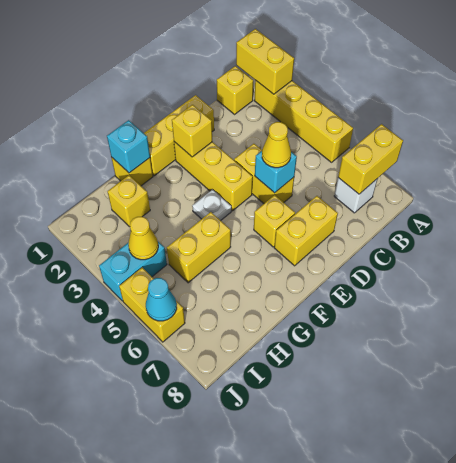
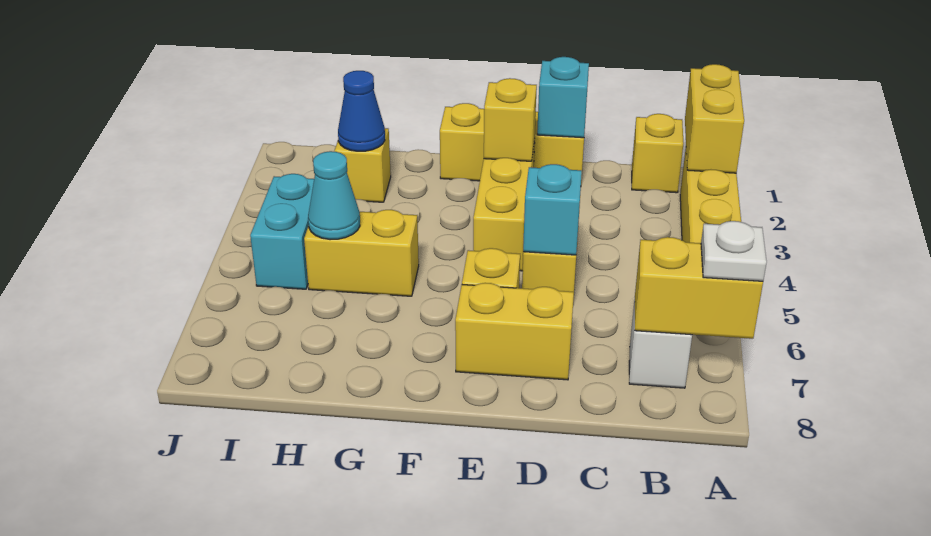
yellow 1x1 cone [262,122,291,168] -> none
white 1x1 plate [192,190,231,221] -> white 1x1 plate moved to [701,221,767,281]
yellow 1x1 brick [111,157,153,186] -> none
cyan 1x1 brick [107,120,150,173] -> cyan 1x1 brick moved to [537,57,589,138]
none -> blue 1x1 cone [338,71,385,151]
cyan 1x2 brick [99,242,167,301] -> cyan 1x2 brick turned to [250,174,314,289]
yellow 1x1 cone [128,217,158,260] -> none
yellow 1x2 brick [119,268,185,342] -> none
cyan 1x1 cone [146,278,177,321] -> cyan 1x1 cone moved to [308,151,360,240]

